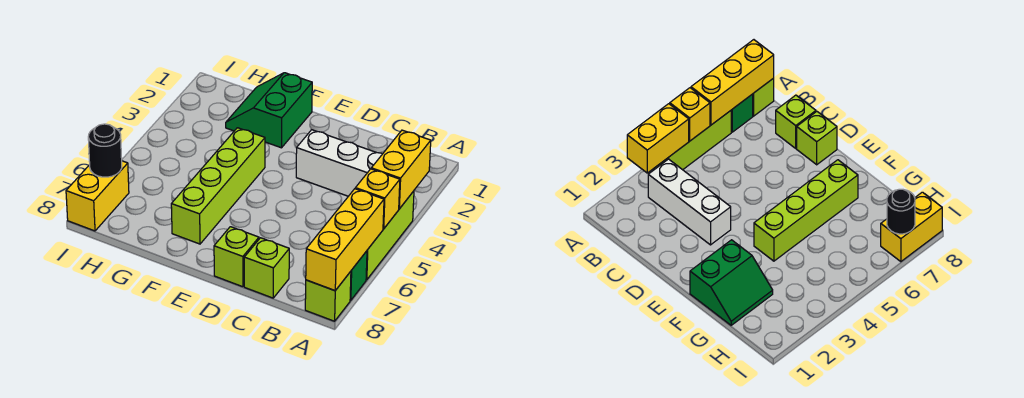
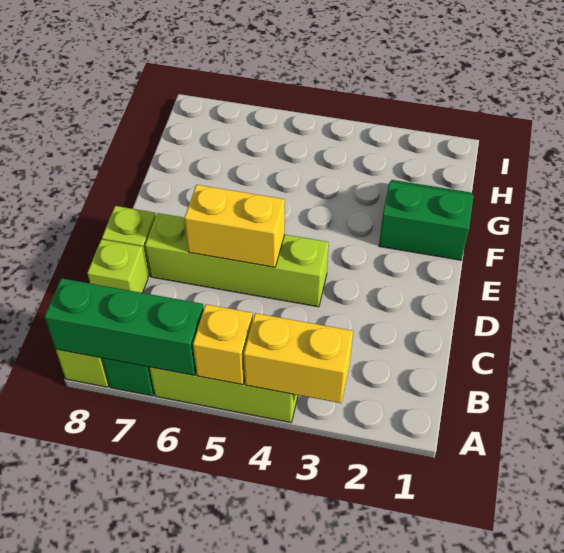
yellow 1x3 brick [306,189,384,291] -> green 1x3 brick [45,278,204,375]
white 1x3 brick [296,130,383,196] -> none
lime 1x4 brick [171,128,265,244] -> lime 1x4 brick moved to [145,213,329,307]
yellow 1x2 brick [66,161,129,231] -> yellow 1x2 brick moved to [185,185,285,267]
black 1x1 round brick [88,124,122,177] -> none

